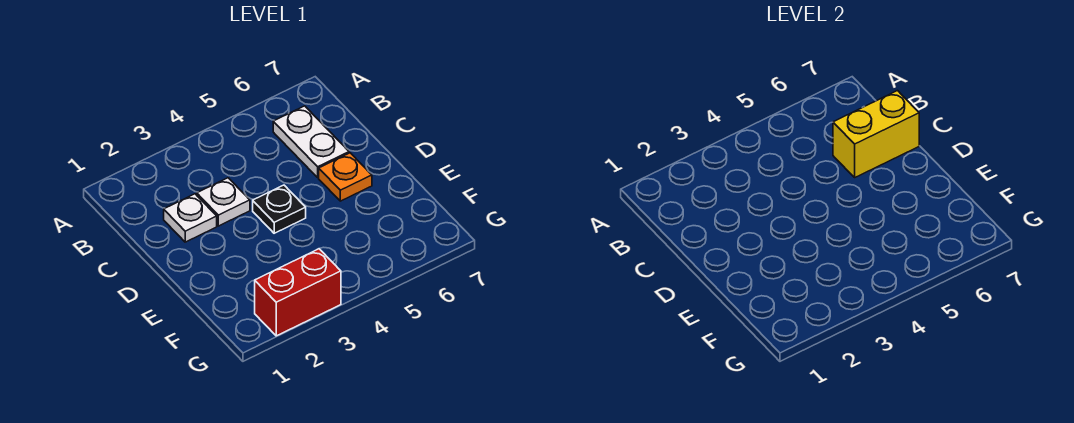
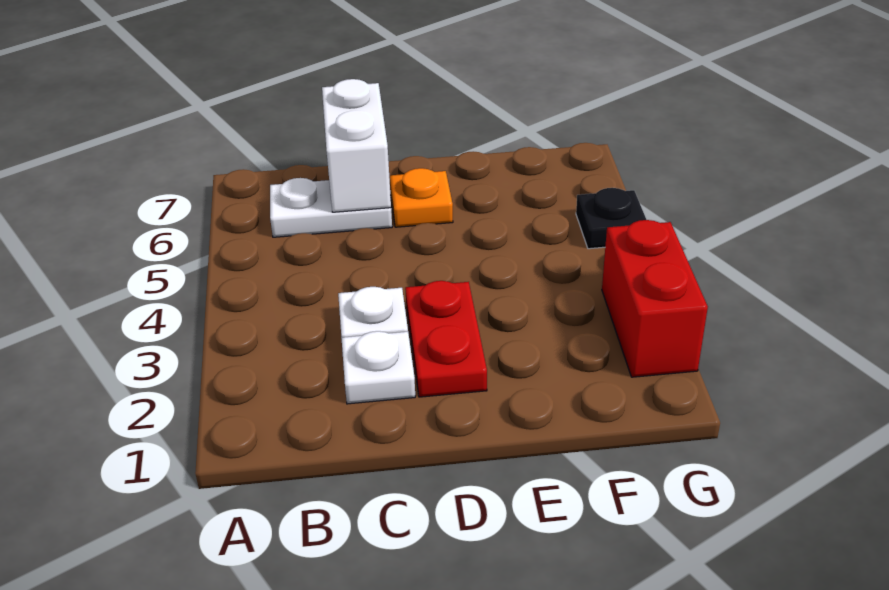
yellow 1x2 brick [833,91,919,177] -> white 1x2 brick [322,79,391,212]
none -> red 1x2 plate [405,281,487,397]
black 1x1 plate [253,185,306,233] -> black 1x1 plate moved to [576,188,646,249]

